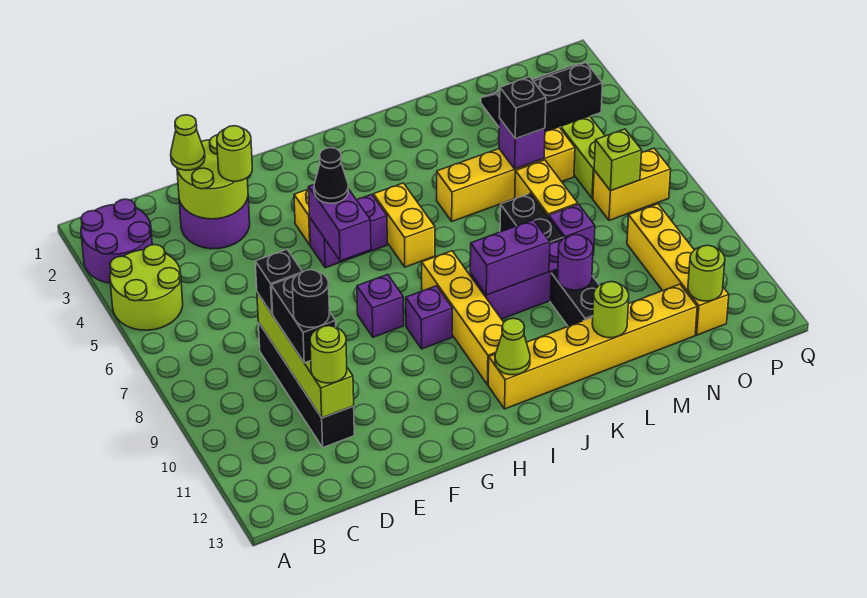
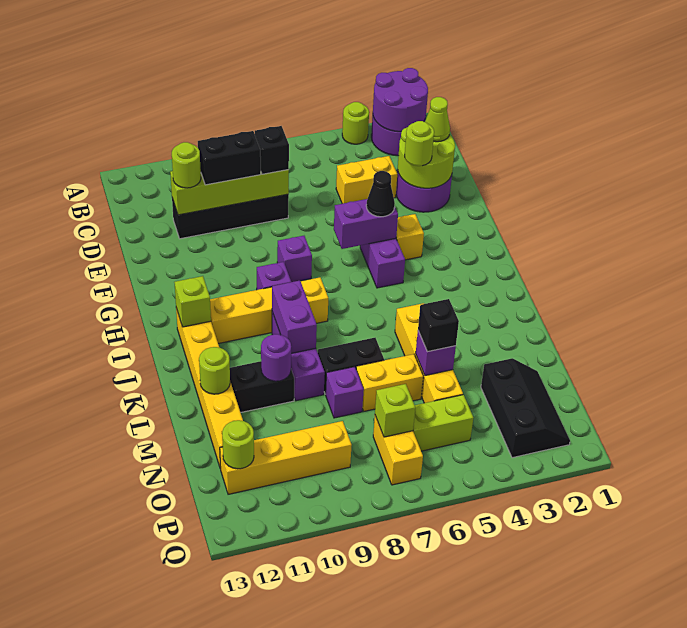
none -> purple 2x2 round brick [373,68,428,132]
lime 2x2 round brick [110,245,183,330] -> lime 1x1 round brick [342,102,369,144]
black 1x1 round brick [292,270,329,327] -> none
yellow 1x2 brick [373,183,435,267] -> yellow 1x2 brick moved to [336,156,397,204]
lime 1x1 cone [495,318,530,375] -> lime 1x1 brick [174,276,211,327]

